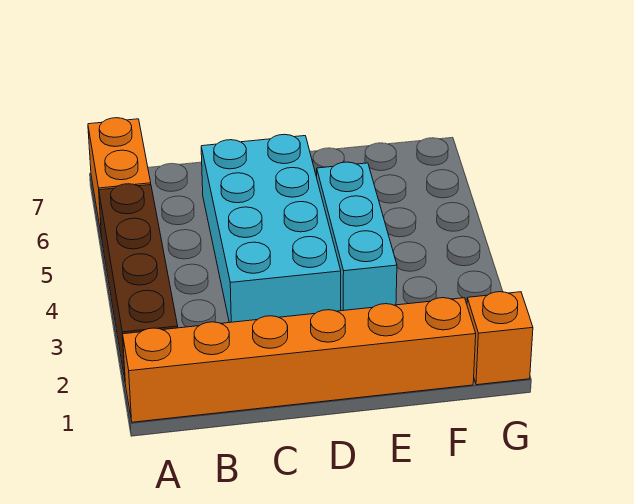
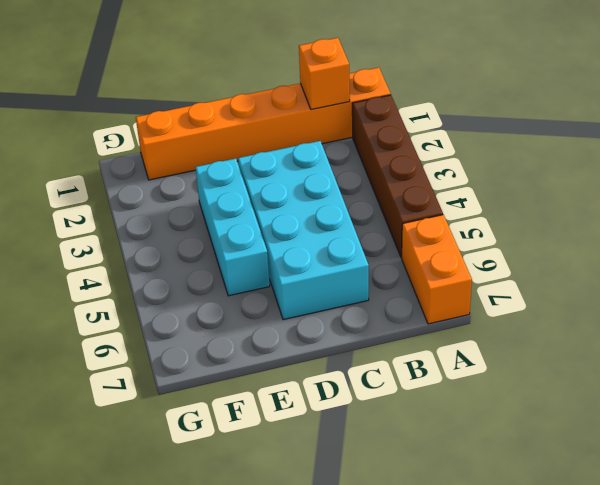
orange 1x1 brick [467,292,533,385] -> orange 1x1 brick moved to [299,38,350,110]

